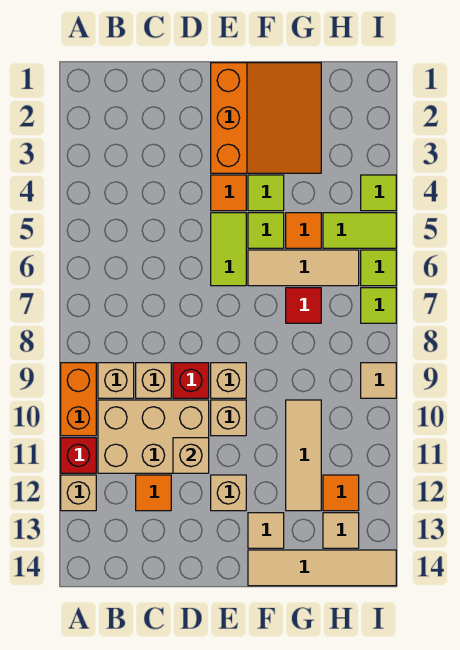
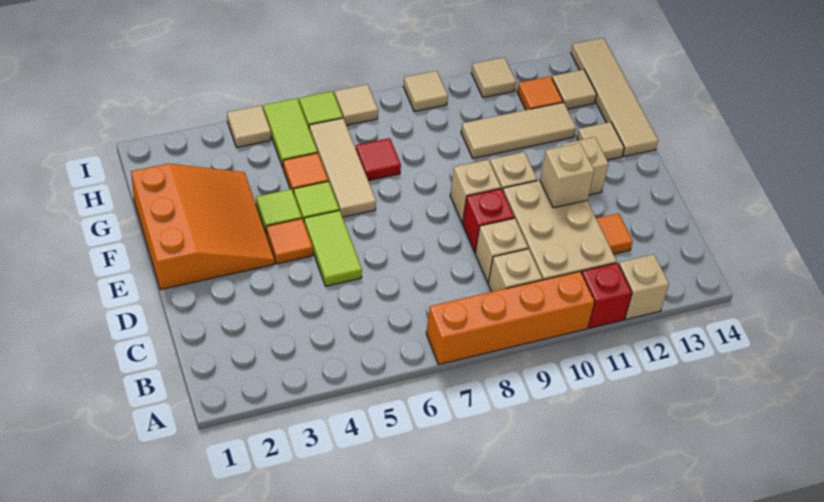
orange 1x2 brick [61,363,96,436] -> orange 1x4 brick [426,271,595,364]
orange 3x3 slope [211,63,321,173] -> orange 3x3 slope turned to [131,164,275,290]
lime 1x2 tile [211,213,246,286] -> lime 1x2 tile turned to [304,210,362,286]
lime 1x1 tile [361,175,396,211] -> tan 1x1 tile [227,105,271,147]
lime 1x1 tile [361,288,396,323] -> tan 1x1 tile [334,84,378,125]
none -> tan 1x1 tile [471,57,516,98]

